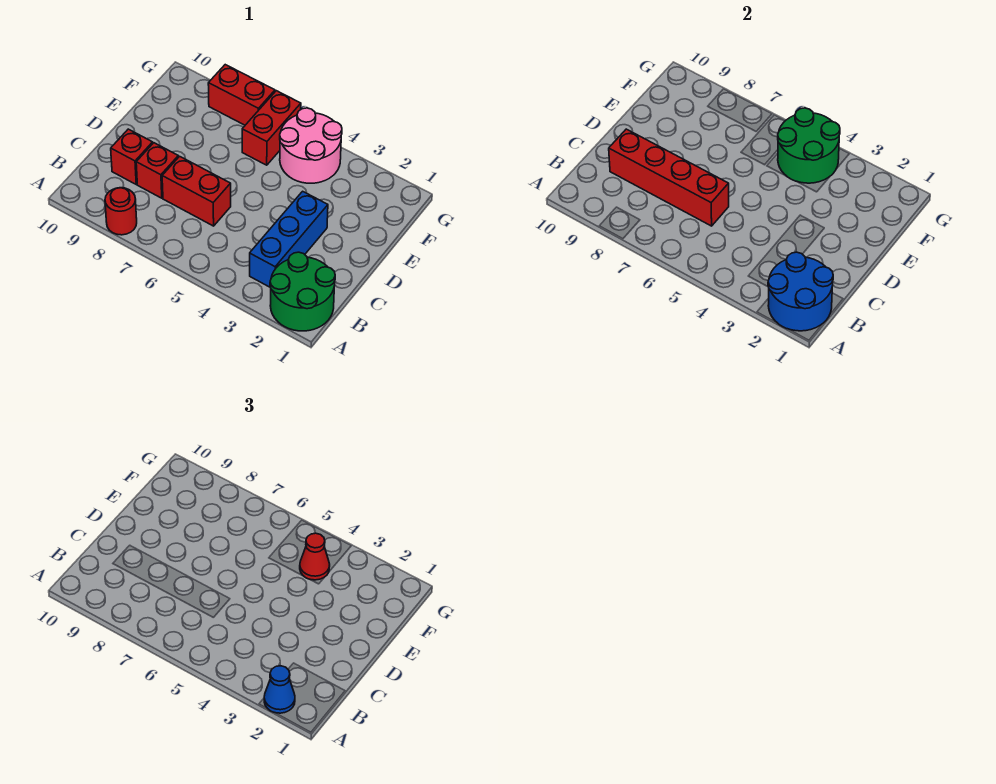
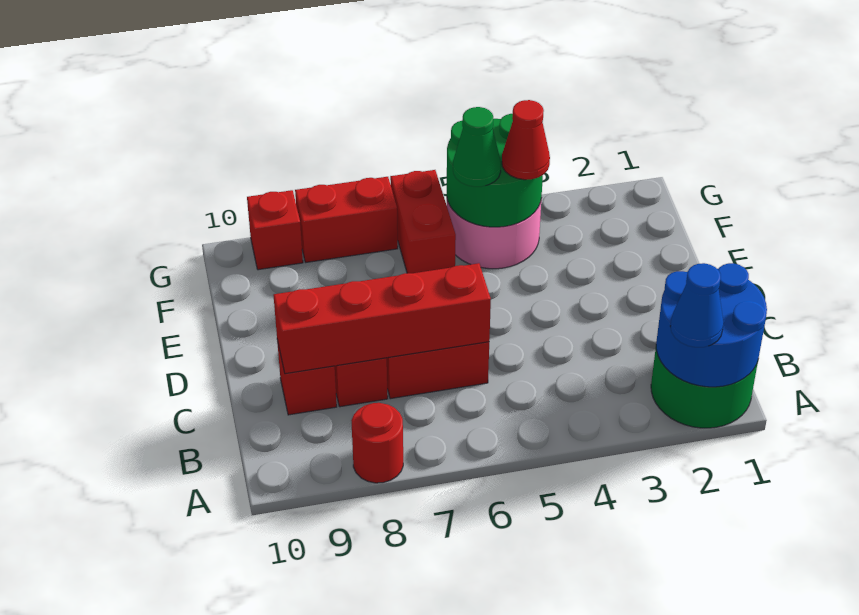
blue 1x3 brick [250,191,328,288] -> none
none -> green 1x1 cone [453,107,501,187]
none -> red 1x1 brick [247,190,303,270]

